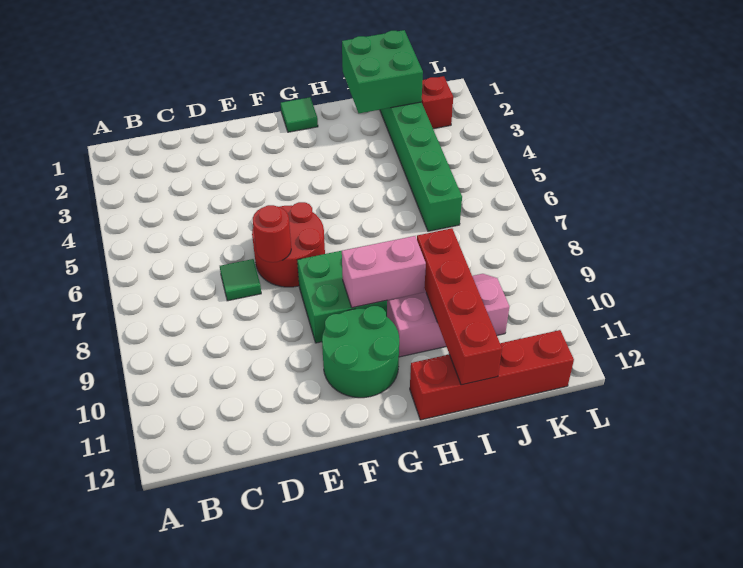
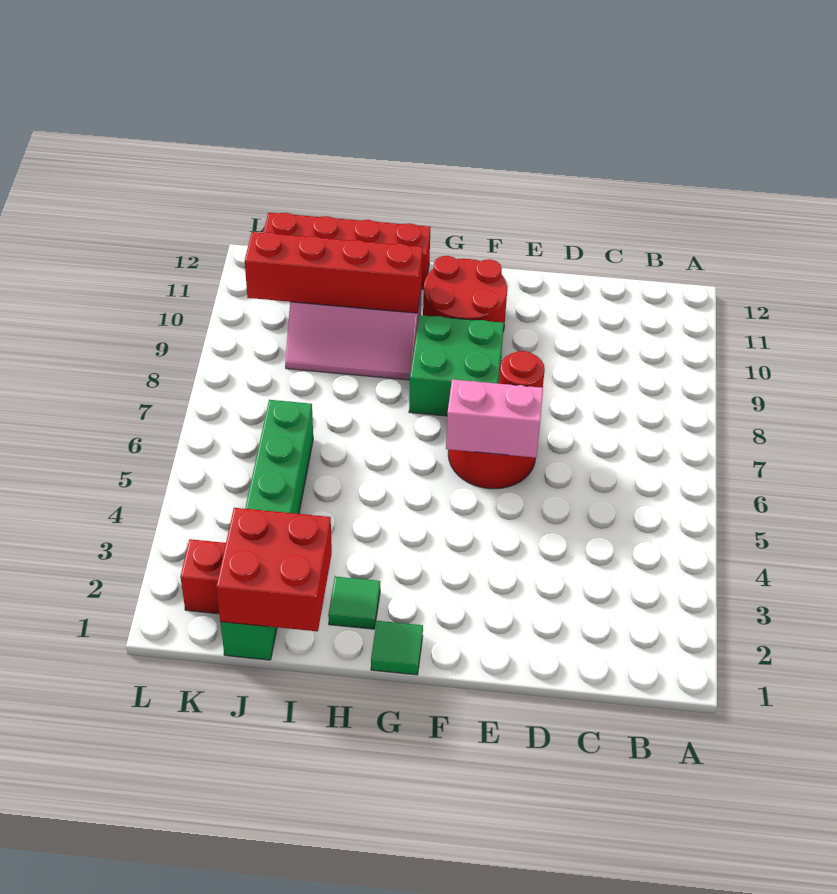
green 1x1 tile [220,259,261,301] -> green 1x1 tile moved to [328,577,380,629]
green 2x2 round brick [322,306,399,398] -> red 2x2 round brick [423,256,507,331]
pink 1x2 brick [342,236,426,308] -> pink 1x2 brick moved to [446,379,543,458]
green 2x2 brick [342,30,423,113] -> red 2x2 brick [216,508,332,631]
red 1x4 brick [417,228,502,385] -> red 1x4 brick turned to [245,232,423,313]

